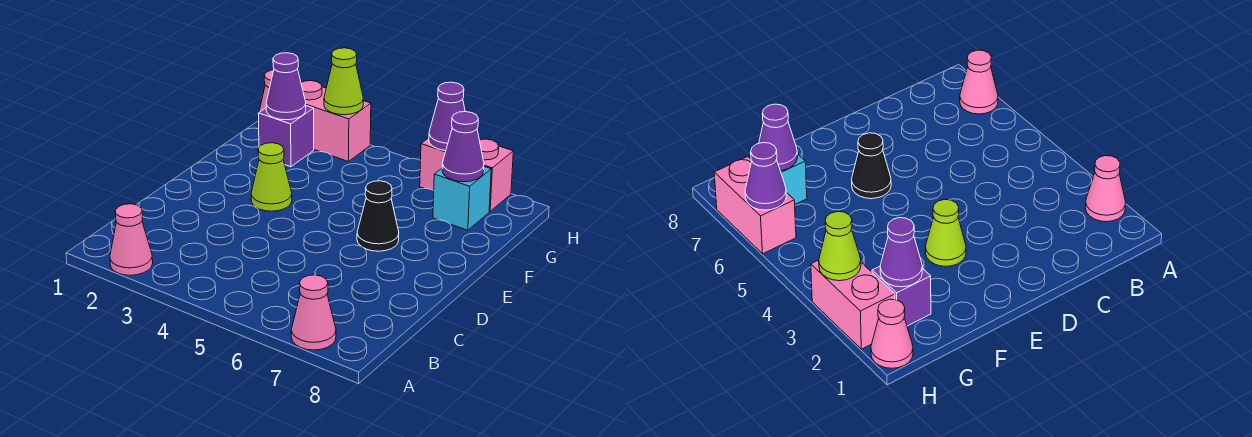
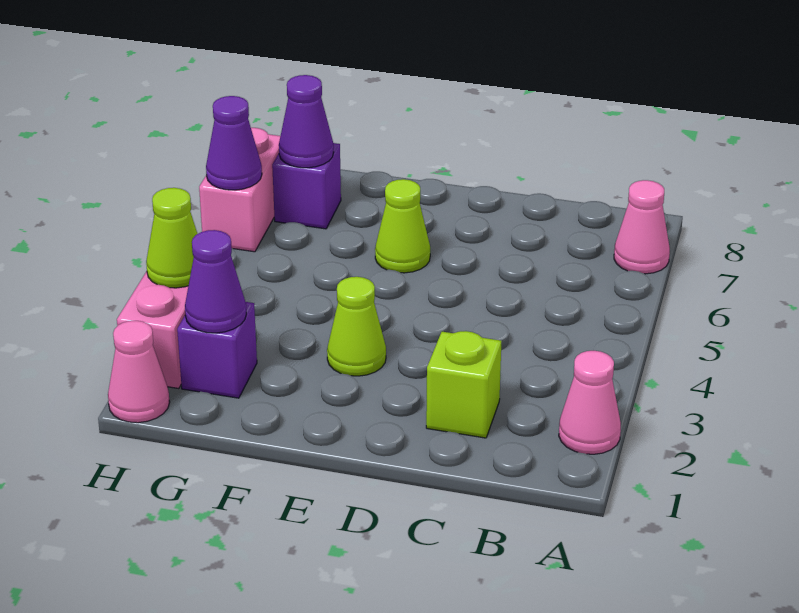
none -> lime 1x1 brick [426,331,501,438]
black 1x1 cone [357,181,399,251] -> lime 1x1 cone [375,179,430,273]
cyan 1x1 brick [433,167,491,230] -> purple 1x1 brick [272,143,341,229]

